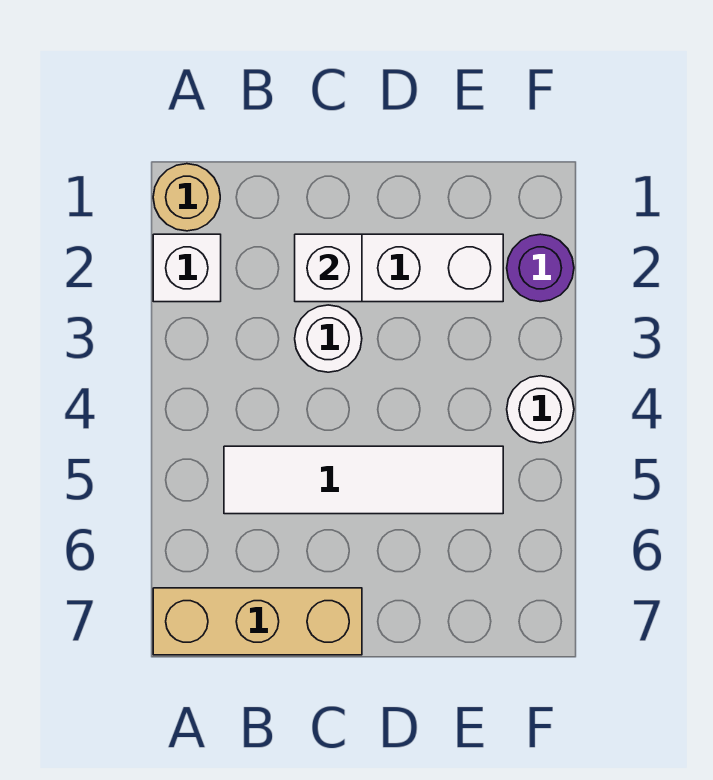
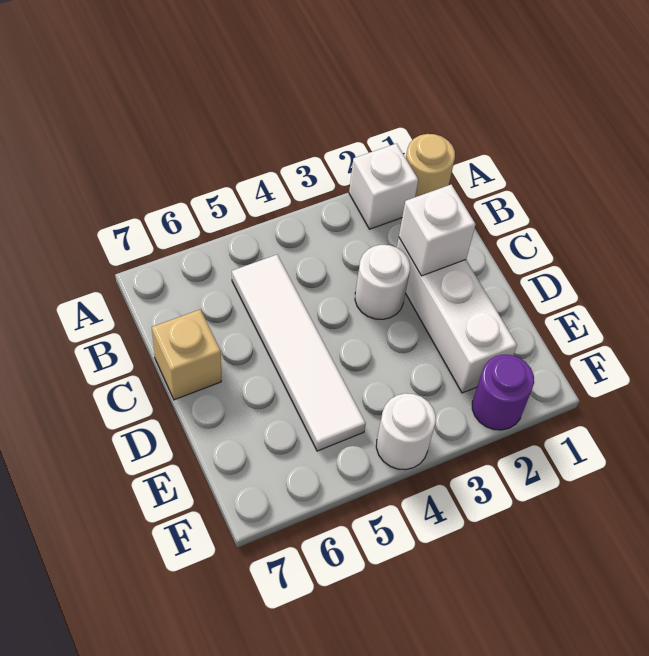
tan 1x3 brick [153,588,362,655] -> tan 1x1 brick [152,309,221,400]

